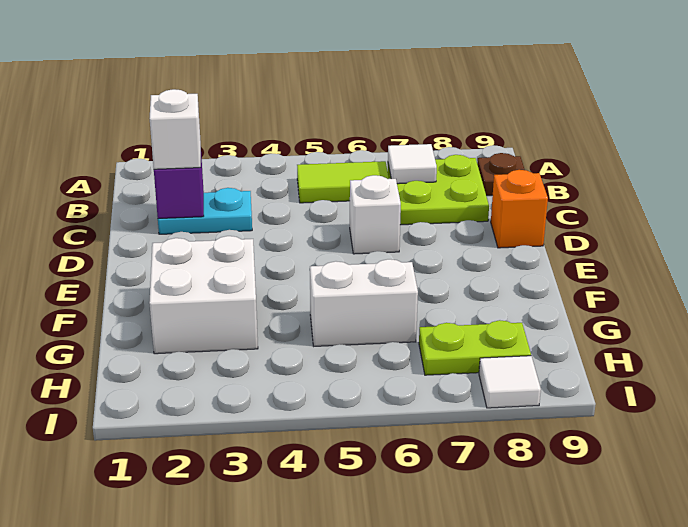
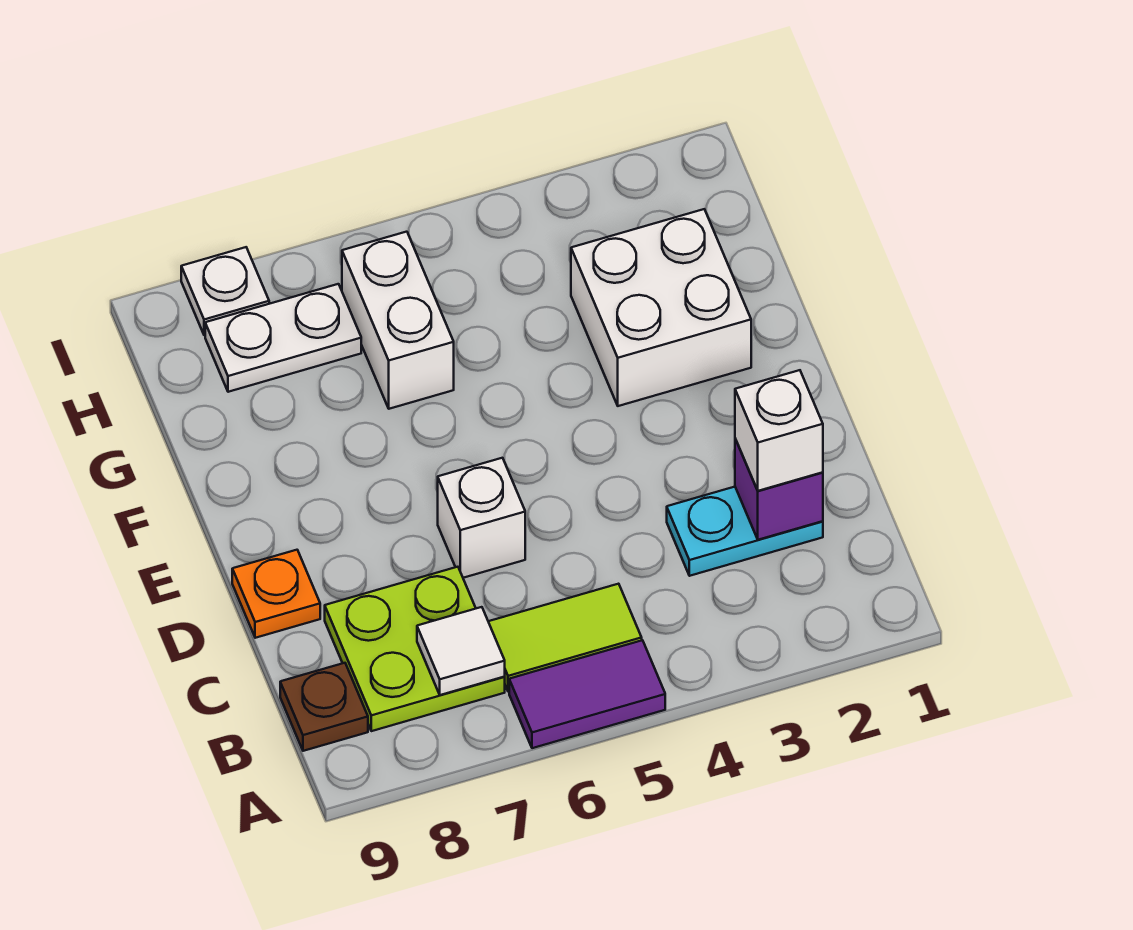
none -> purple 1x2 tile [509,640,665,748]
orange 1x1 brick [491,170,548,248] -> orange 1x1 plate [232,550,320,638]
white 1x2 brick [310,259,418,346] -> white 1x2 brick turned to [342,232,454,409]
lime 1x2 plate [419,320,531,375] -> white 1x2 plate [205,284,361,392]
white 1x1 tile [479,356,541,408] -> white 1x1 plate [181,247,269,335]

